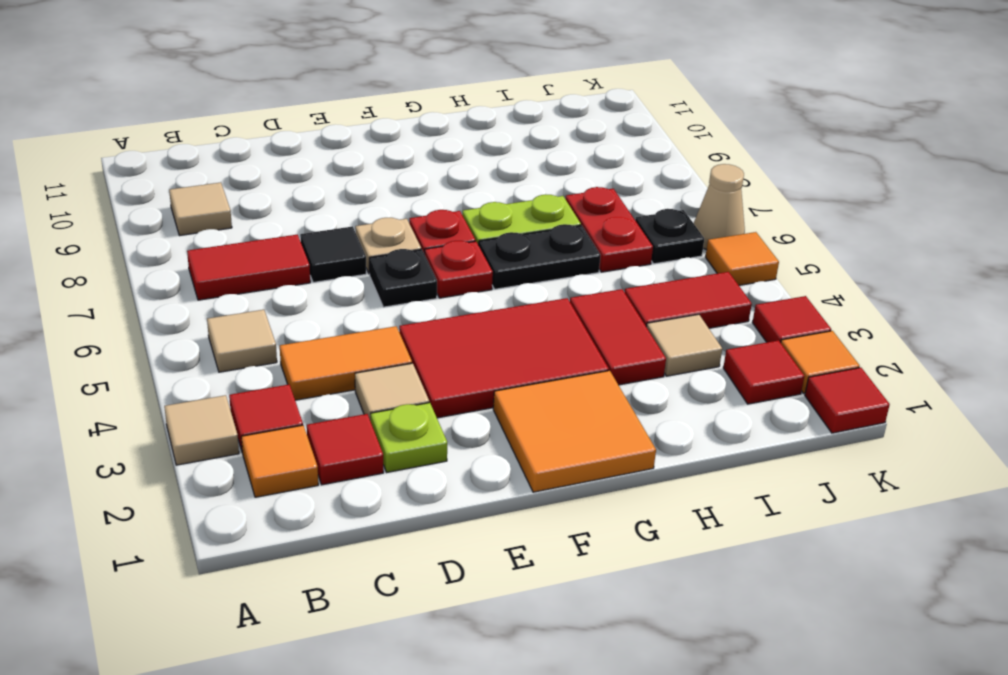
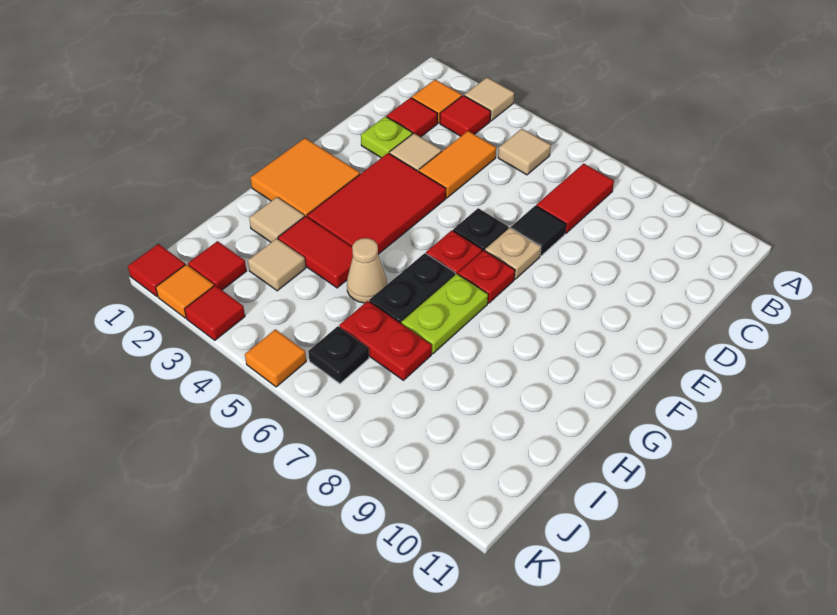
tan 1x1 tile [169,182,232,236] -> tan 1x1 tile moved to [249,197,304,242]
red 1x2 tile [625,272,752,328] -> none
tan 1x1 cone [694,164,745,250] -> tan 1x1 cone moved to [347,238,387,303]

